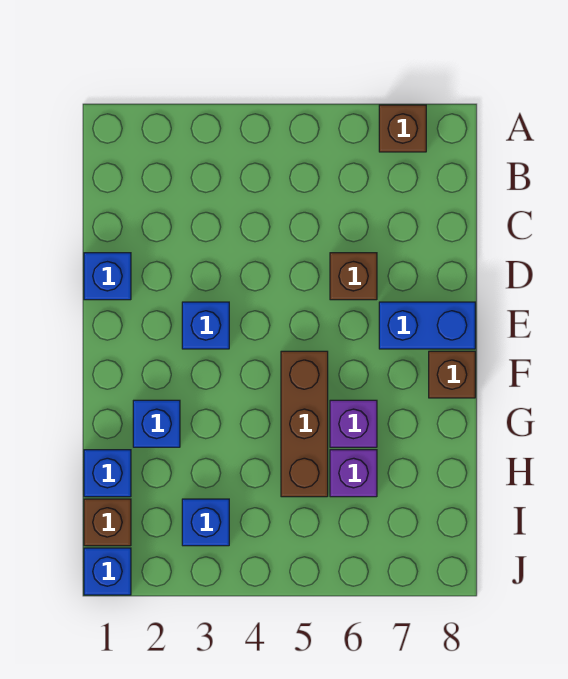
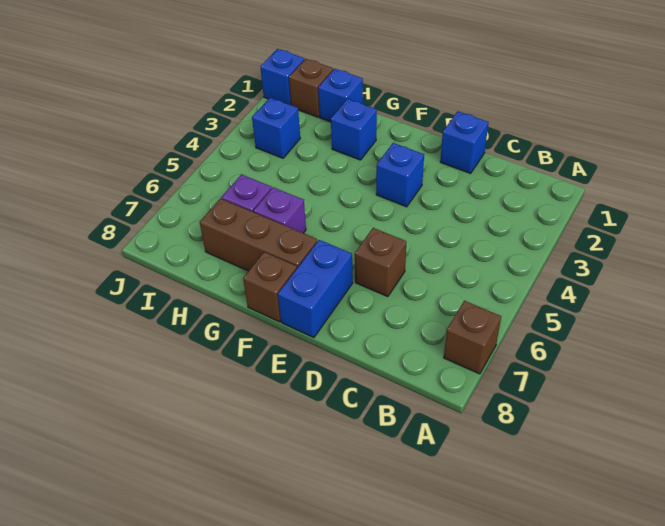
brown 1x3 brick [281,351,328,497] -> brown 1x3 brick moved to [200,199,318,271]

